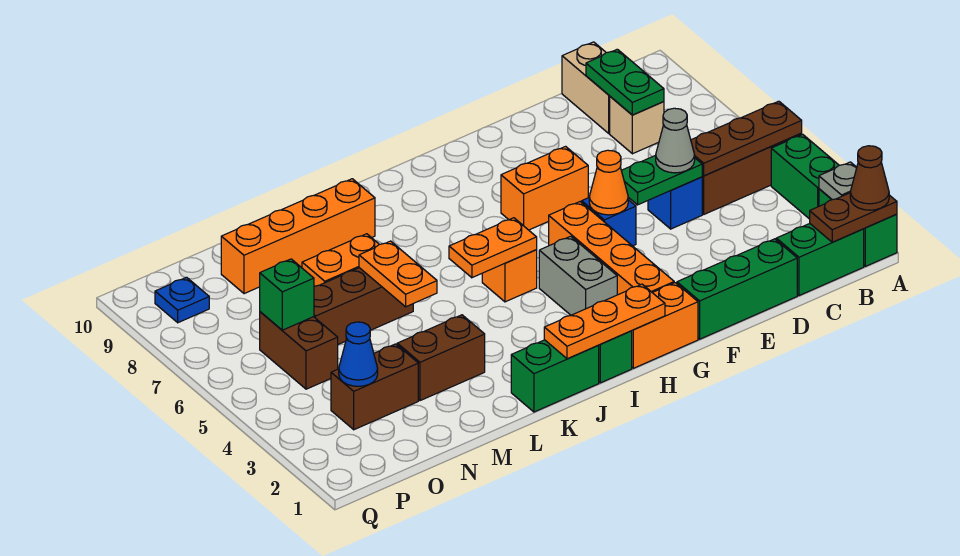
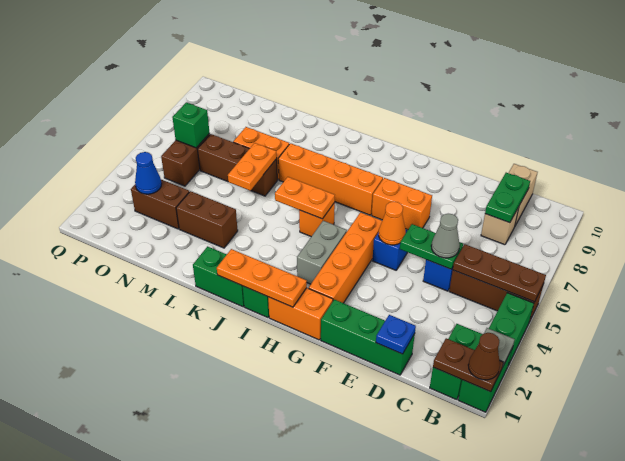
green 1x2 brick [776,224,864,296] -> green 1x2 brick turned to [430,324,483,400]
orange 1x4 brick [221,179,375,294] -> orange 1x4 brick moved to [278,143,383,215]
blue 1x1 plate [155,277,209,323] -> blue 1x1 plate moved to [376,315,416,354]

